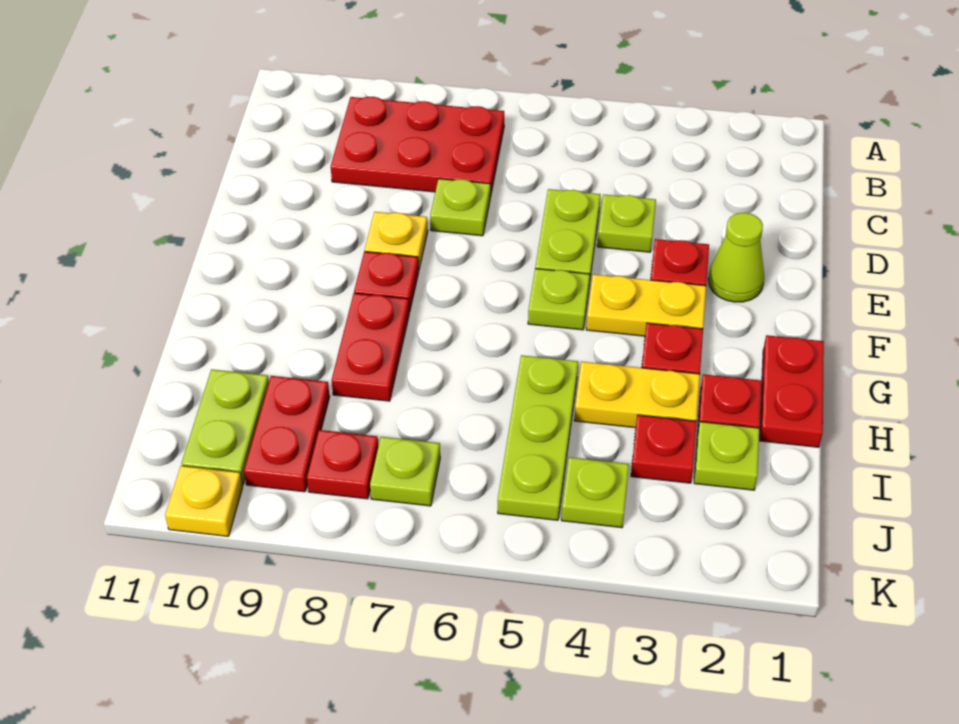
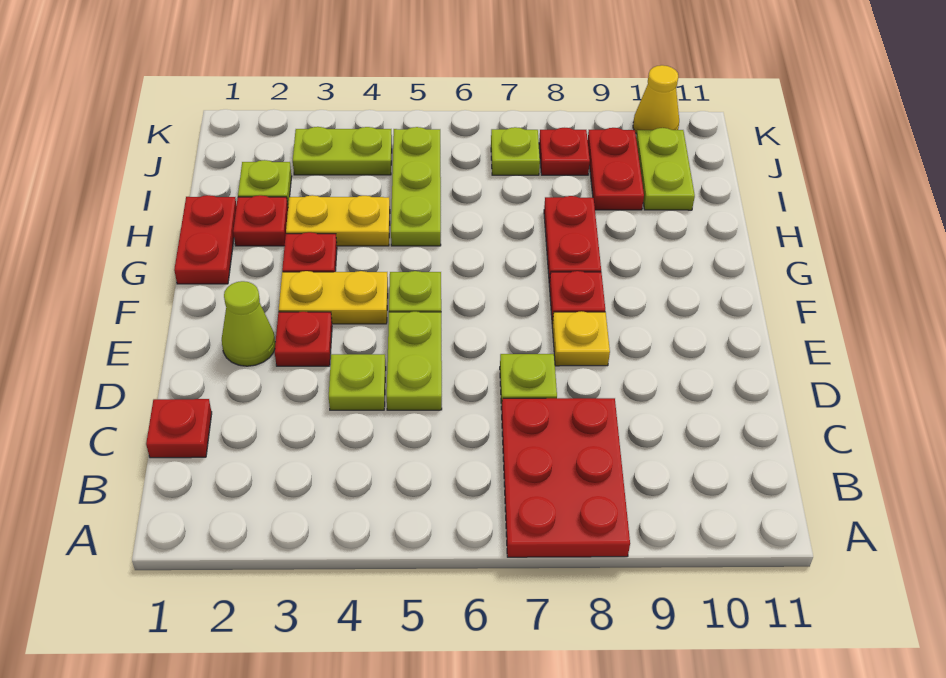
red 2x3 plate [331,97,504,197] -> red 2x3 plate turned to [502,398,630,557]
red 1x1 plate [631,415,697,483] -> red 1x1 plate moved to [146,399,212,458]
lime 1x1 plate [561,457,629,528] -> lime 1x2 plate [293,127,392,175]
yellow 1x1 plate [165,466,243,537] -> yellow 1x1 cone [633,65,679,134]

